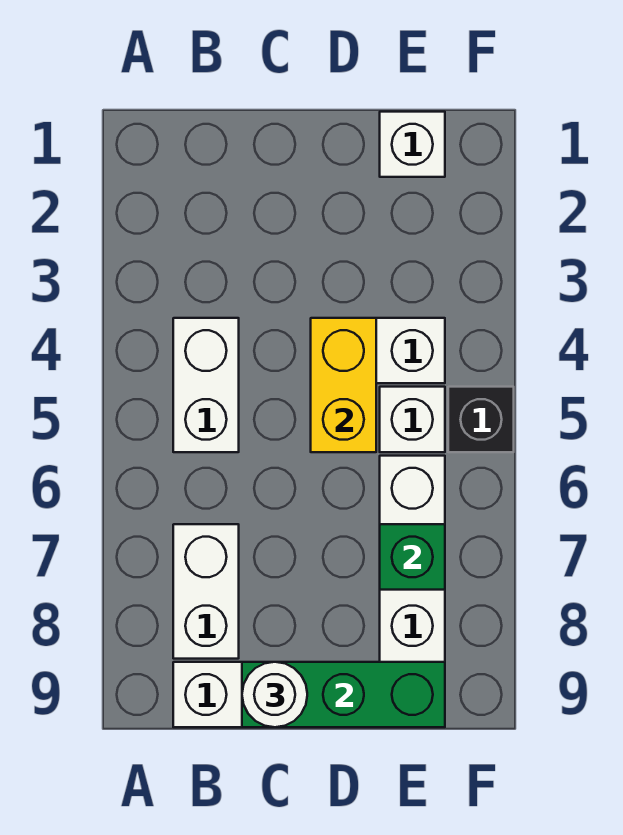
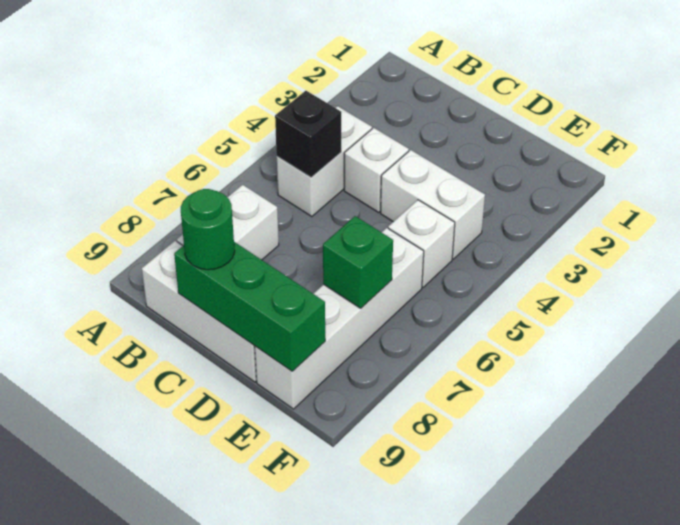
white 1x1 round brick [242,662,307,727] -> green 1x1 round brick [181,189,235,270]
yellow 1x2 brick [311,318,376,452] -> none
white 1x1 brick [380,112,445,177] -> white 1x1 brick moved to [344,128,409,212]
black 1x1 brick [448,387,514,452] -> black 1x1 brick moved to [275,91,341,177]

